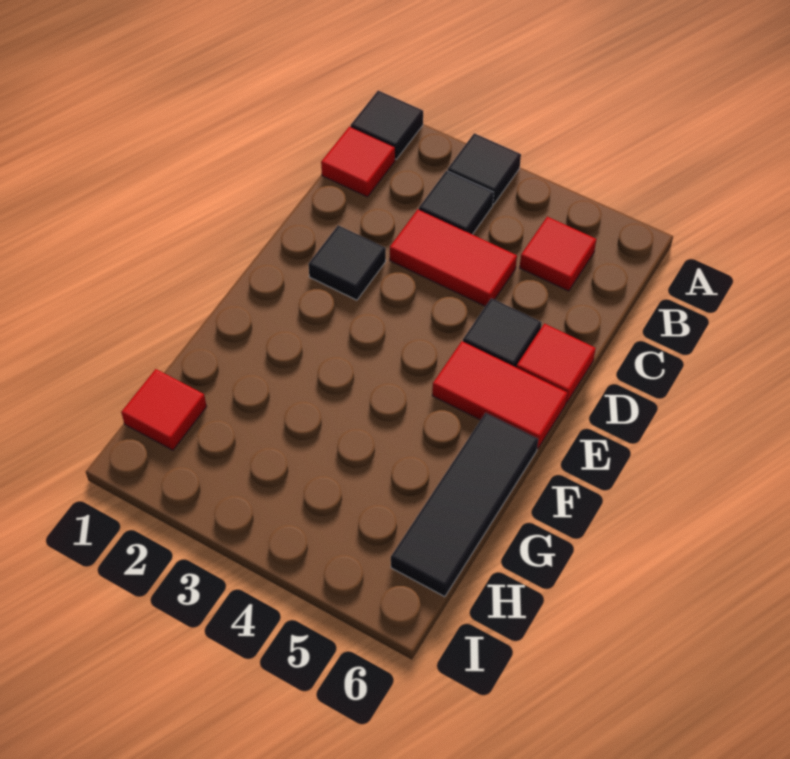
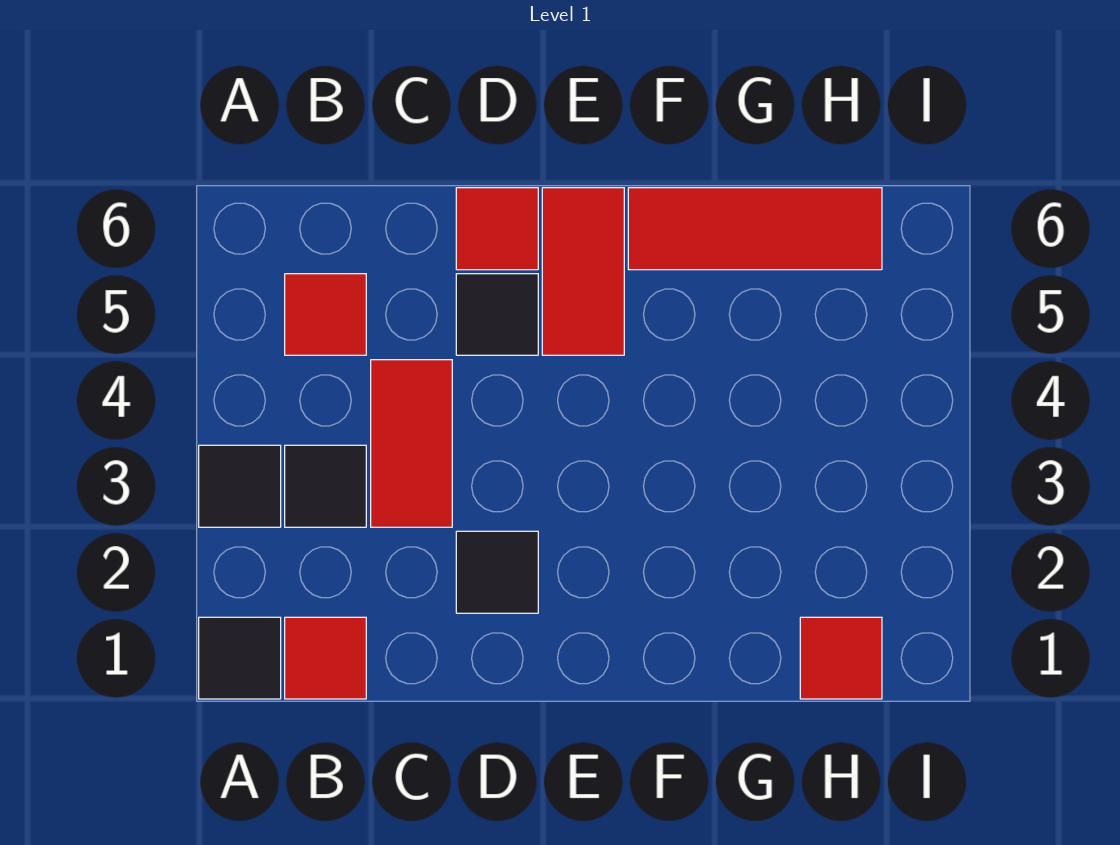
black 1x3 tile [391,413,538,597] -> red 1x3 tile [628,188,882,270]

